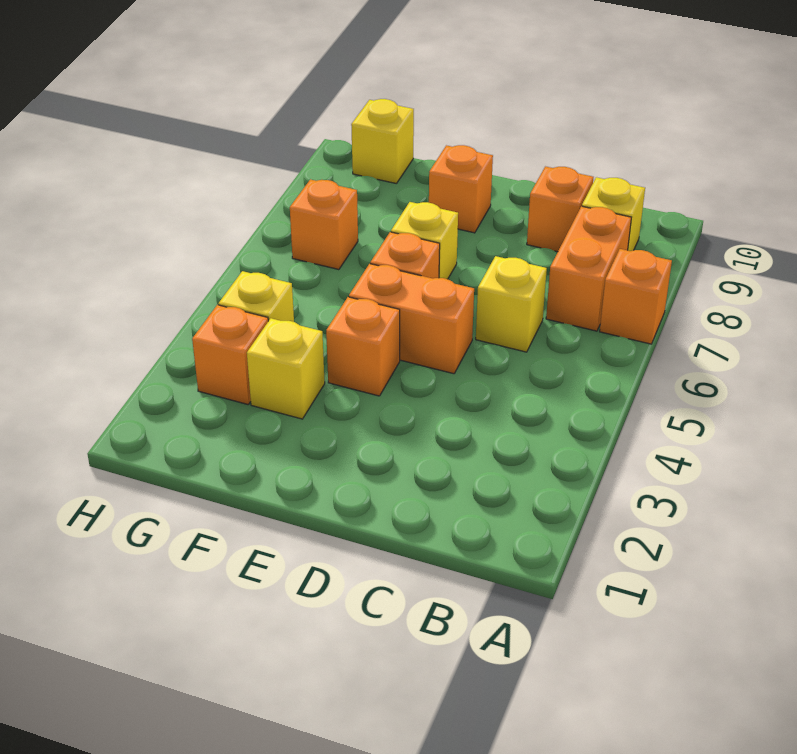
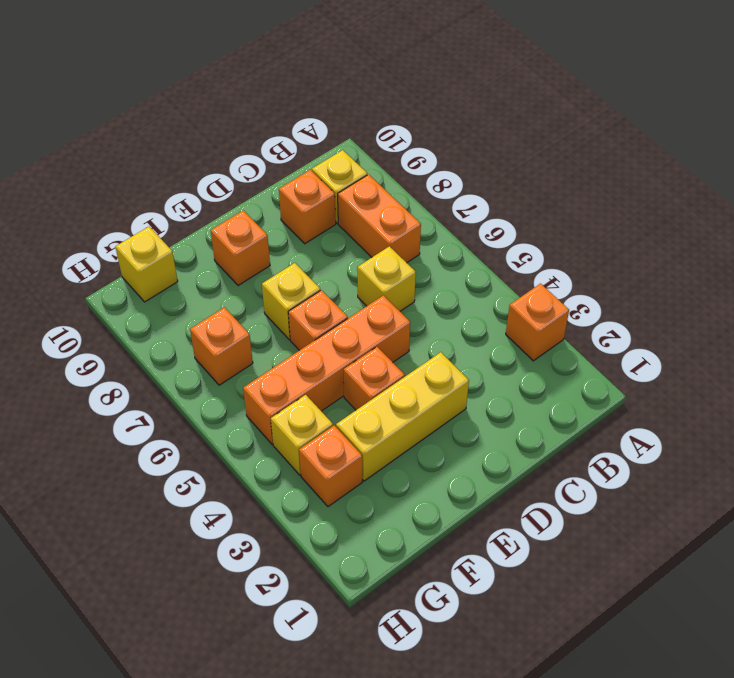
orange 1x1 brick [600,249,672,344] -> orange 1x1 brick moved to [506,284,569,361]
orange 1x2 brick [349,264,474,374] -> orange 1x4 brick [243,295,410,444]
yellow 1x1 brick [247,318,325,419] -> yellow 1x3 brick [336,352,469,481]

